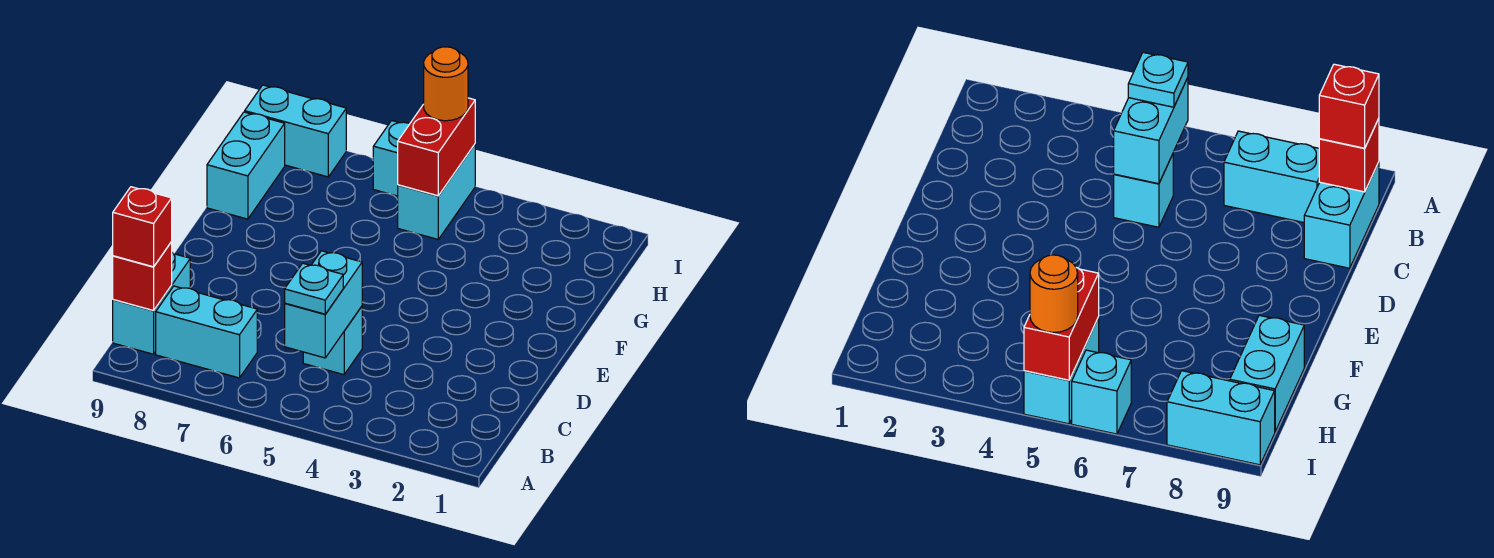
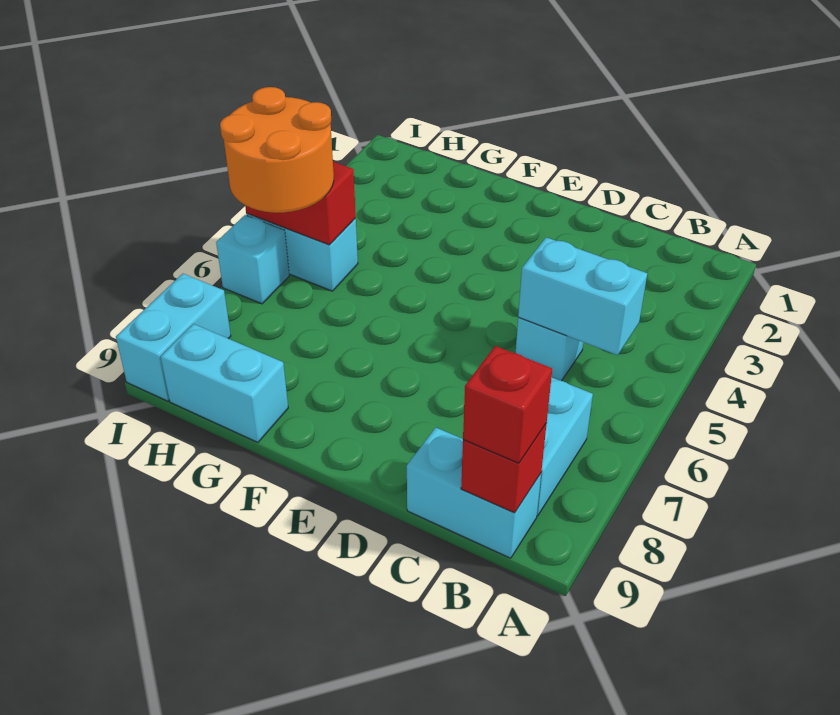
cyan 1x1 plate [285,263,343,314] -> none
orange 1x1 round brick [424,47,468,121] -> orange 2x2 round brick [220,87,334,213]

